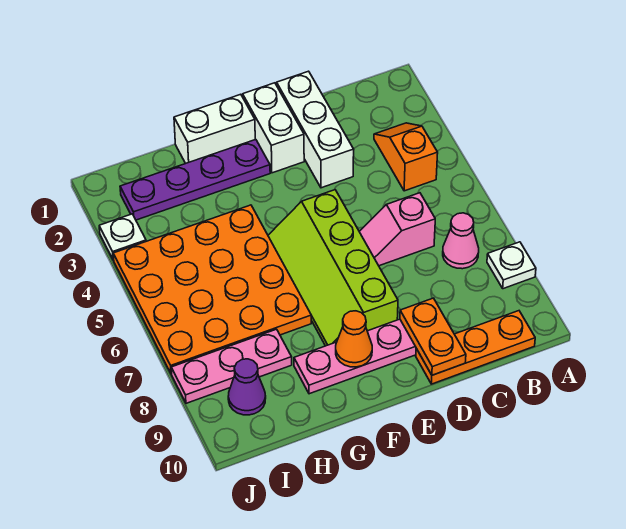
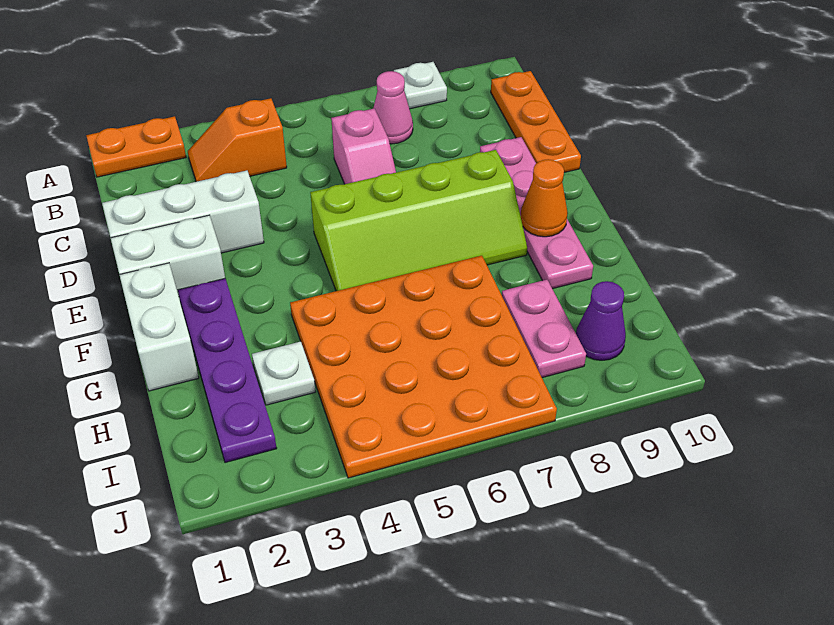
orange 1x2 plate [400,298,466,375] -> orange 1x2 plate moved to [86,116,186,177]
pink 1x3 plate [171,329,292,403] -> pink 1x2 plate [502,280,586,378]
white 1x1 plate [99,214,146,260] -> white 1x1 plate moved to [252,342,315,405]

